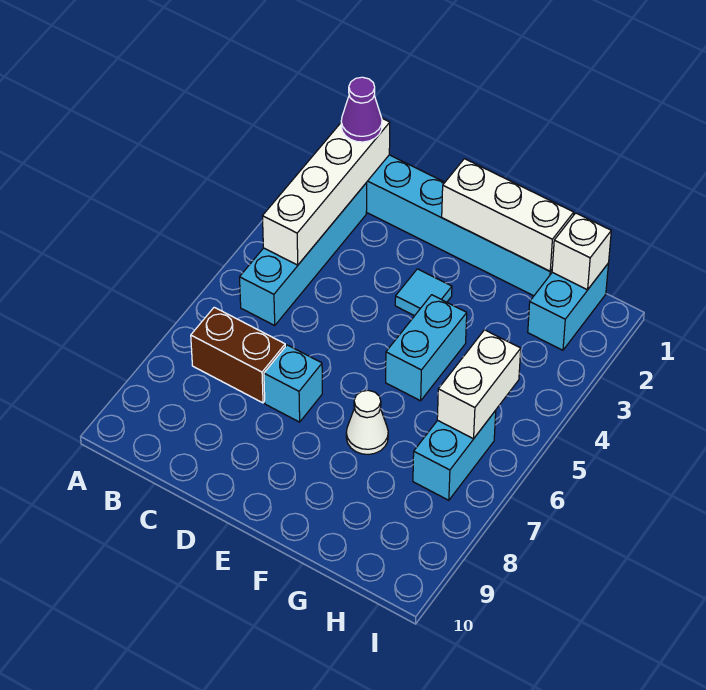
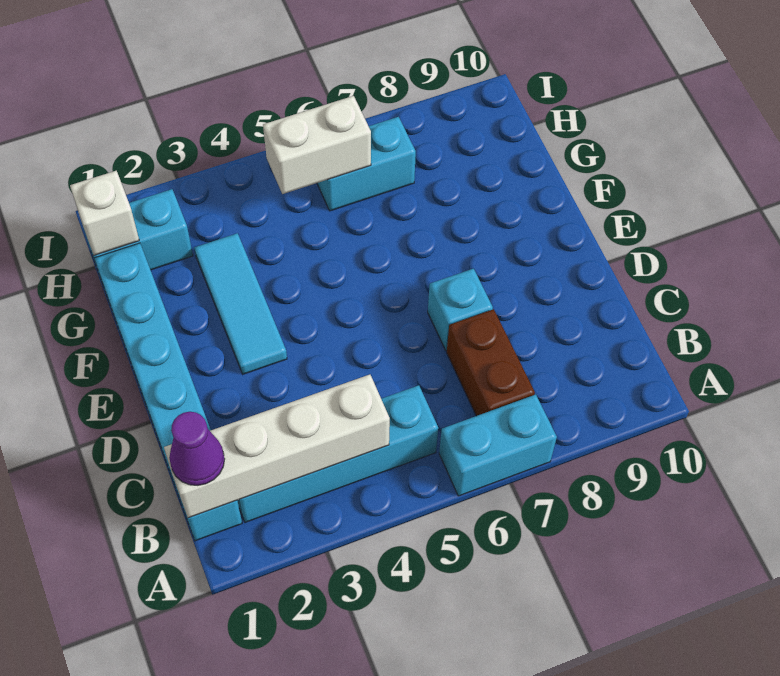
white 1x3 brick [442,159,574,271] -> none
cyan 1x1 tile [395,269,452,316] -> cyan 1x3 tile [194,233,287,374]
cyan 1x2 brick [386,295,467,401] -> cyan 1x2 brick moved to [439,395,557,496]
white 1x1 cone [346,390,388,454] -> none

